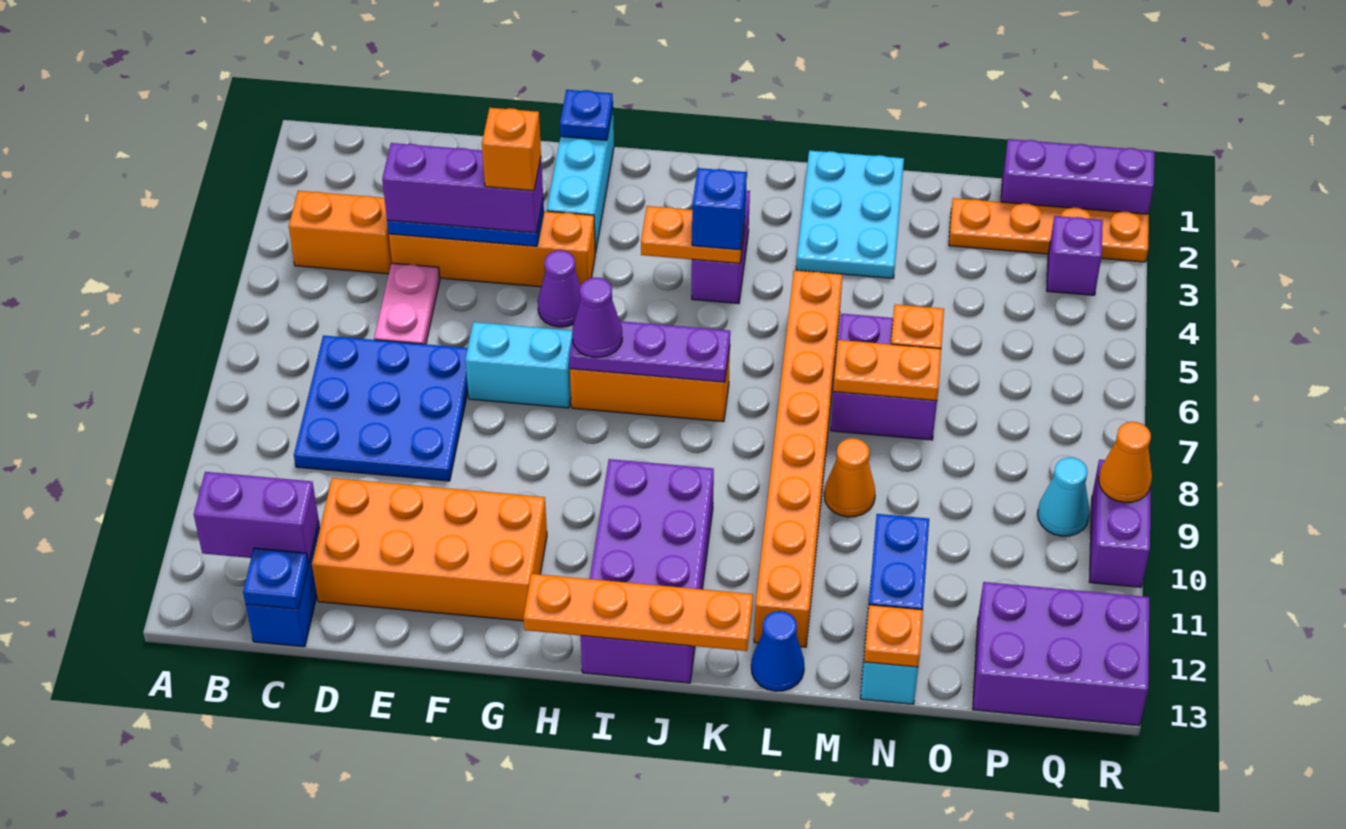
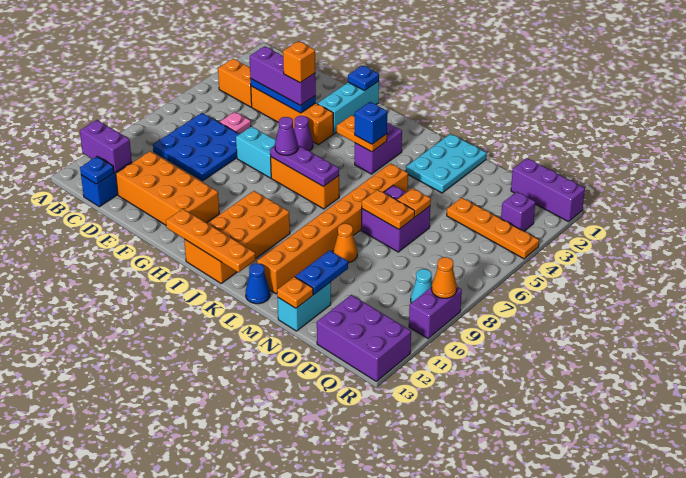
pink 1x2 plate [374,263,440,344] -> pink 1x1 plate [219,112,251,134]
purple 2x4 brick [581,459,714,683] -> orange 2x4 brick [184,191,290,283]
orange 1x4 plate [949,198,1149,262] -> orange 1x4 plate moved to [447,198,539,259]

